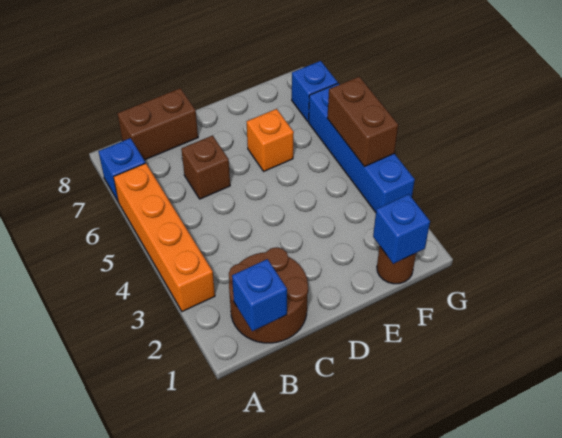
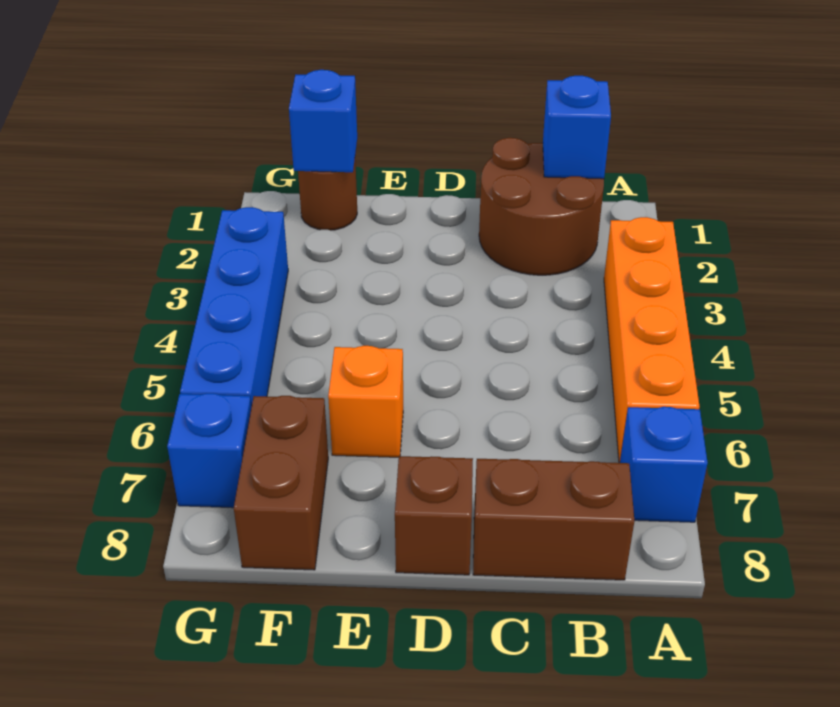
brown 1x1 brick [181,136,230,199] -> brown 1x1 brick moved to [395,456,473,575]
brown 1x2 brick [327,77,398,167] -> brown 1x2 brick moved to [234,396,328,570]

